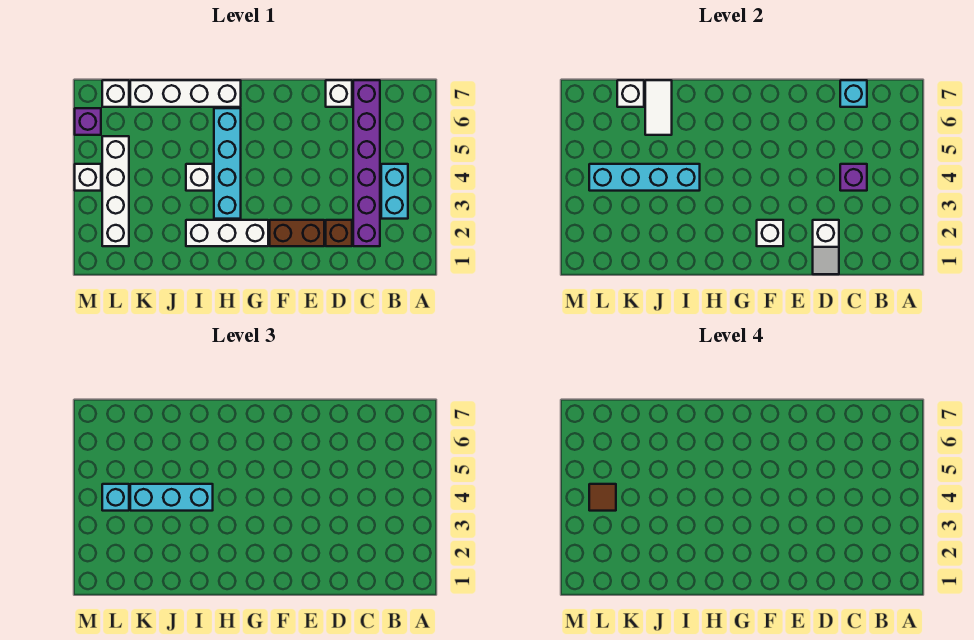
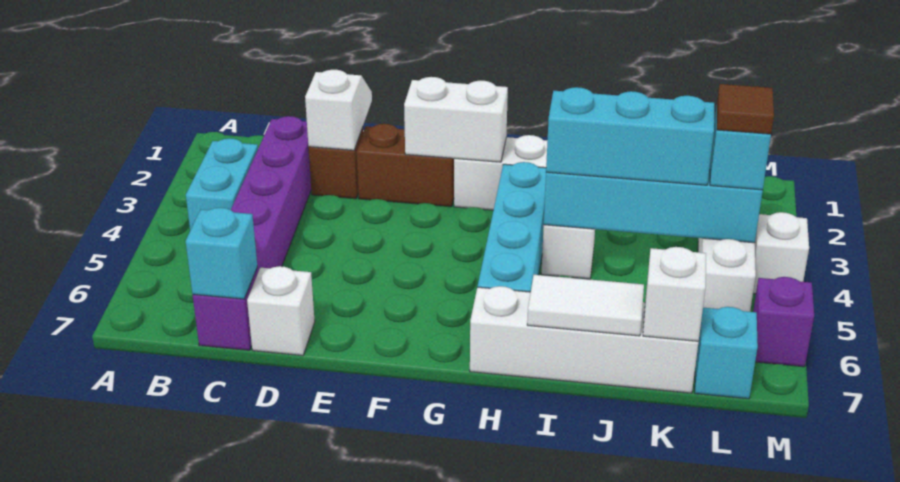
purple 1x1 brick [840,164,867,191] -> none
white 1x1 brick [757,220,783,246] -> white 1x2 brick [404,77,508,162]
white 1x2 tile [645,80,672,135] -> white 1x2 tile turned to [527,275,644,336]
white 1x1 brick [102,80,129,107] -> cyan 1x1 brick [695,307,758,399]

